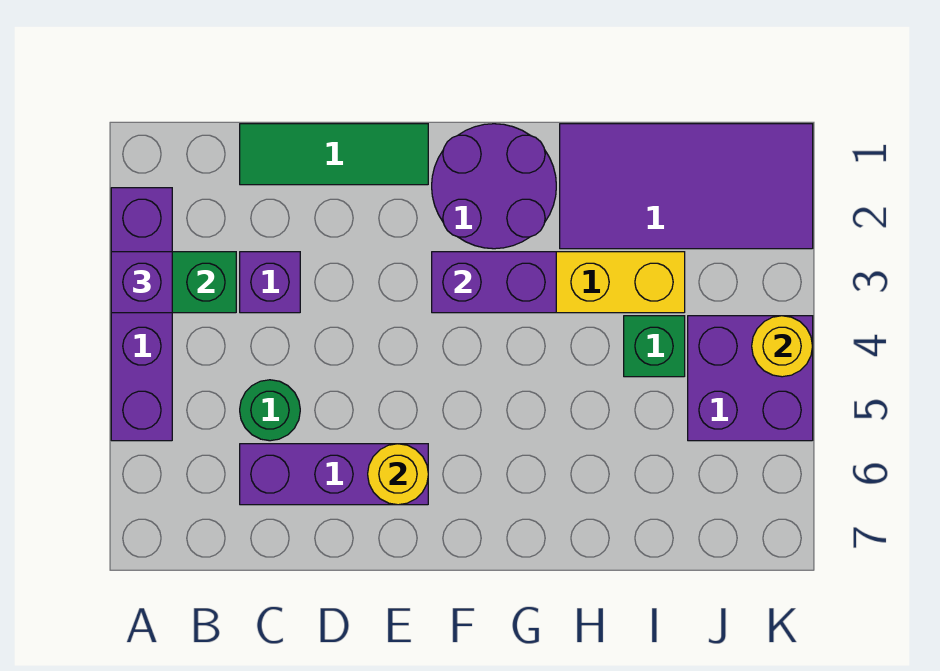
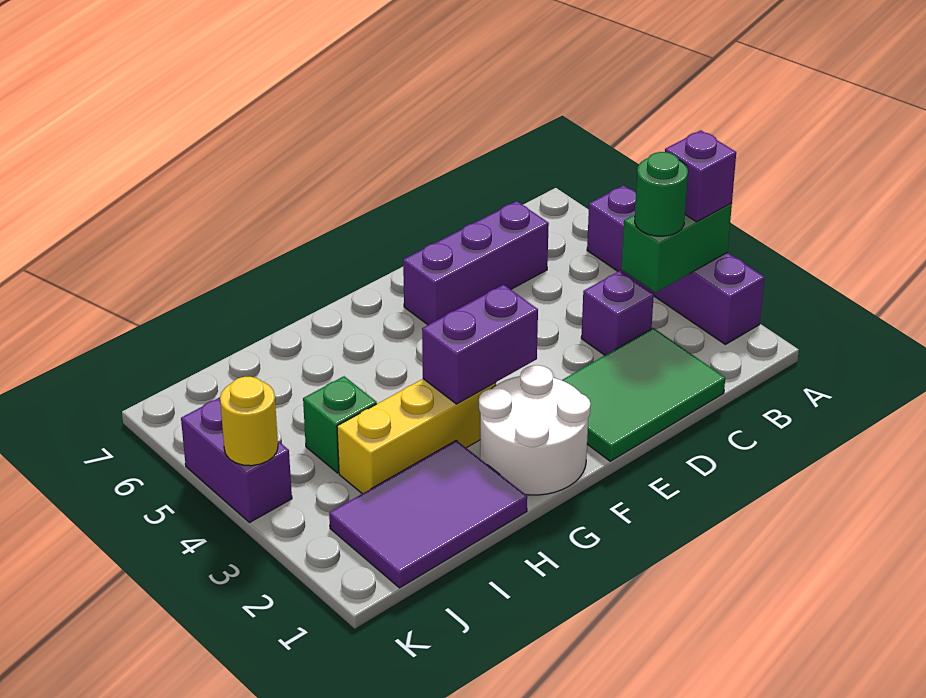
green 1x3 tile [240,124,428,185] -> green 2x3 tile [562,328,725,461]
green 1x1 round brick [240,380,300,441] -> green 1x1 round brick moved to [635,152,688,236]
yellow 1x1 round brick [368,444,428,505] -> none
purple 2x2 round brick [432,124,556,249] -> white 2x2 round brick [479,365,591,495]
purple 2x4 tile [560,124,813,249] -> purple 2x3 tile [329,440,527,588]
purple 2x2 brick [688,316,813,441] -> purple 1x2 brick [181,397,292,523]

